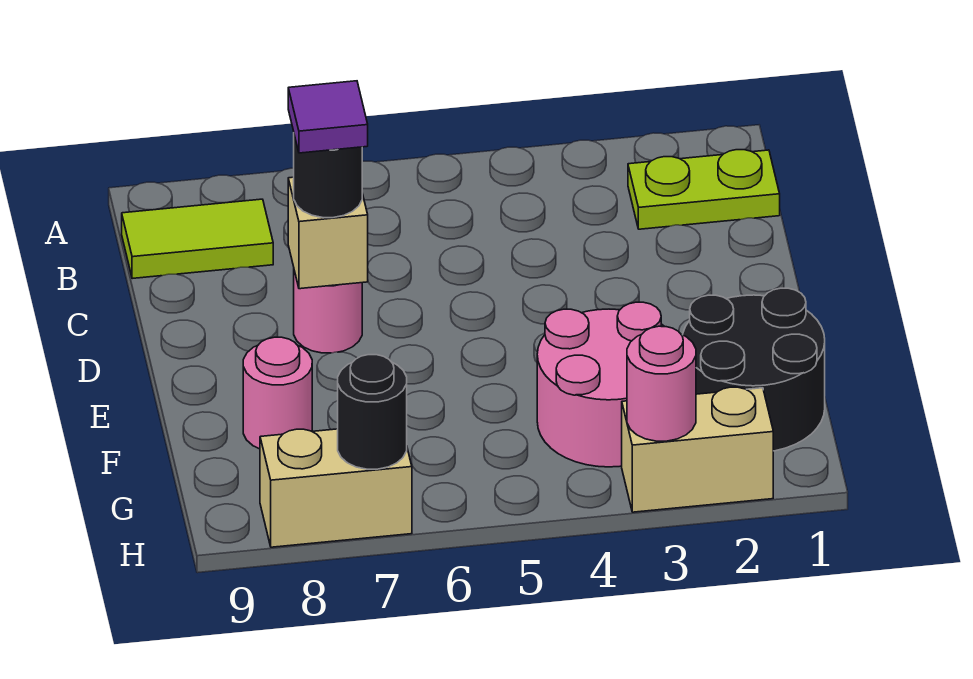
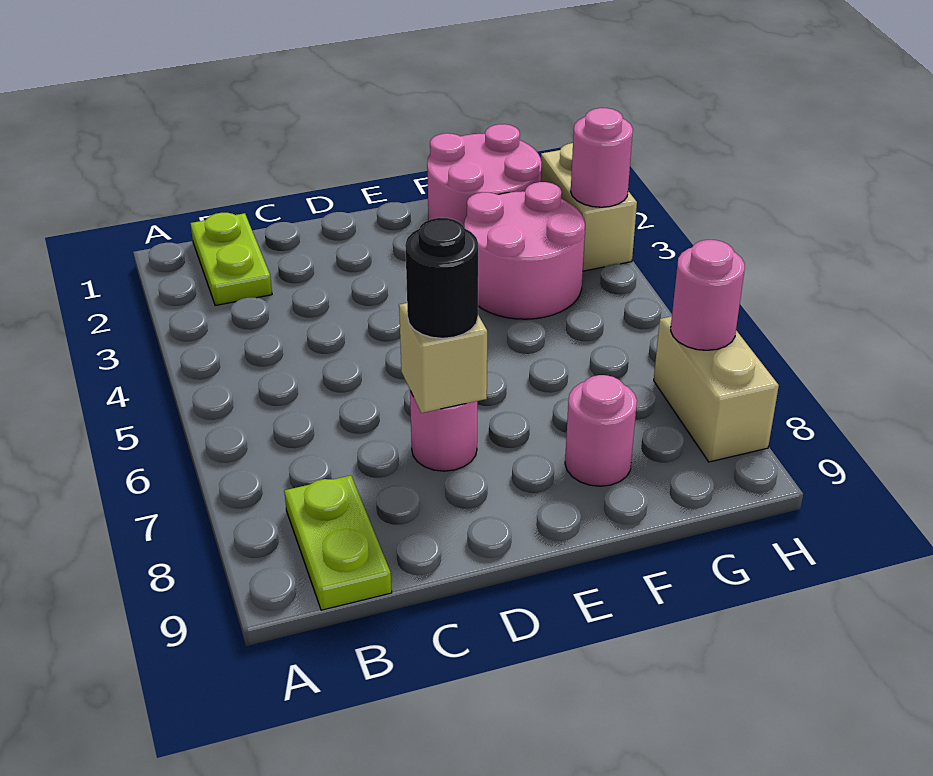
lime 1x2 tile [122,199,273,279] -> lime 1x2 plate [284,475,392,610]
purple 1x1 tile [288,81,368,153] -> none
black 2x2 round brick [683,288,825,451] -> pink 2x2 round brick [427,124,542,226]
black 1x1 round brick [338,355,407,469] -> pink 1x1 round brick [671,240,745,350]

